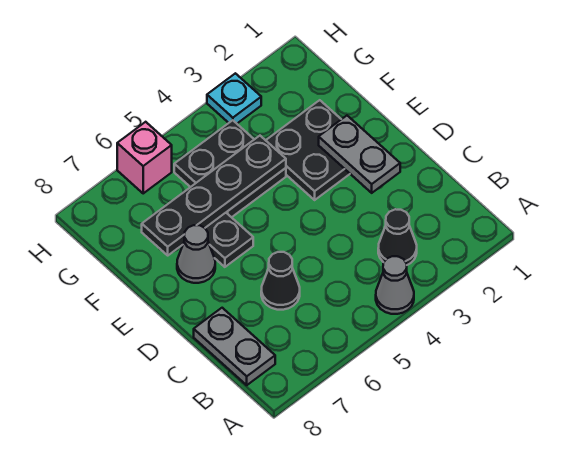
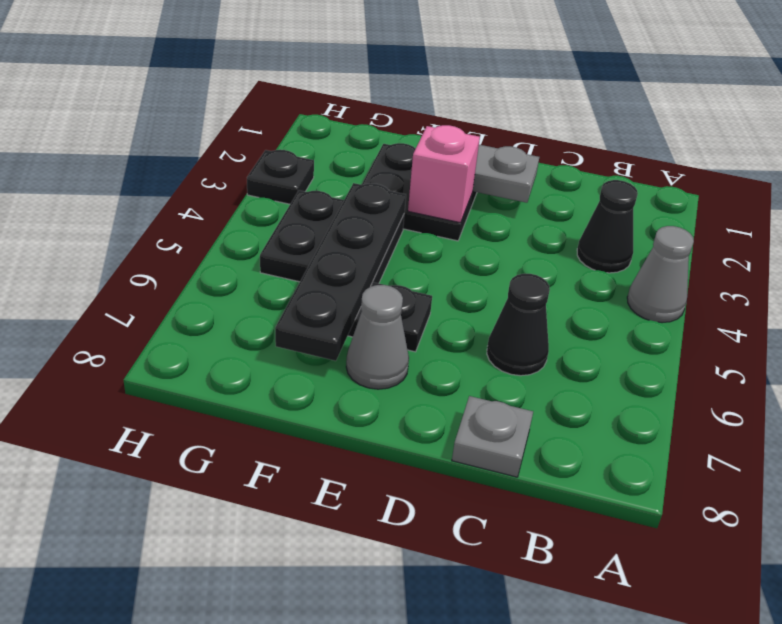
grey 1x2 plate [194,308,275,385] -> grey 1x1 plate [452,396,533,477]
cyan 1x1 plate [207,73,261,123] -> black 1x1 plate [247,150,314,204]
pink 1x1 brick [117,122,172,193] -> pink 1x1 brick moved to [408,125,480,223]

